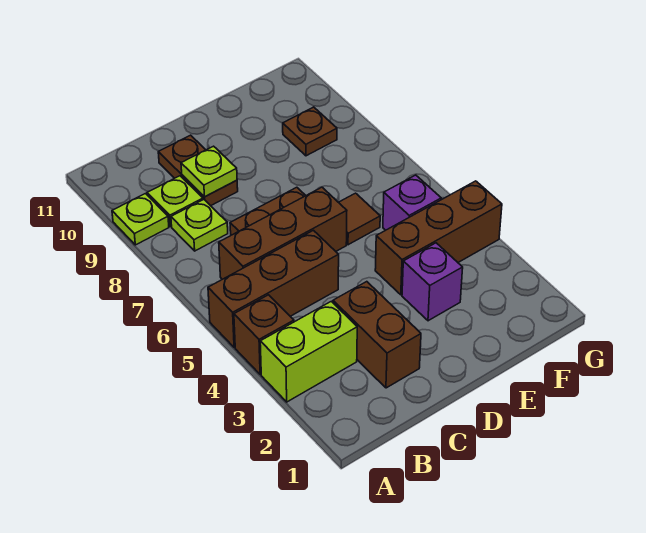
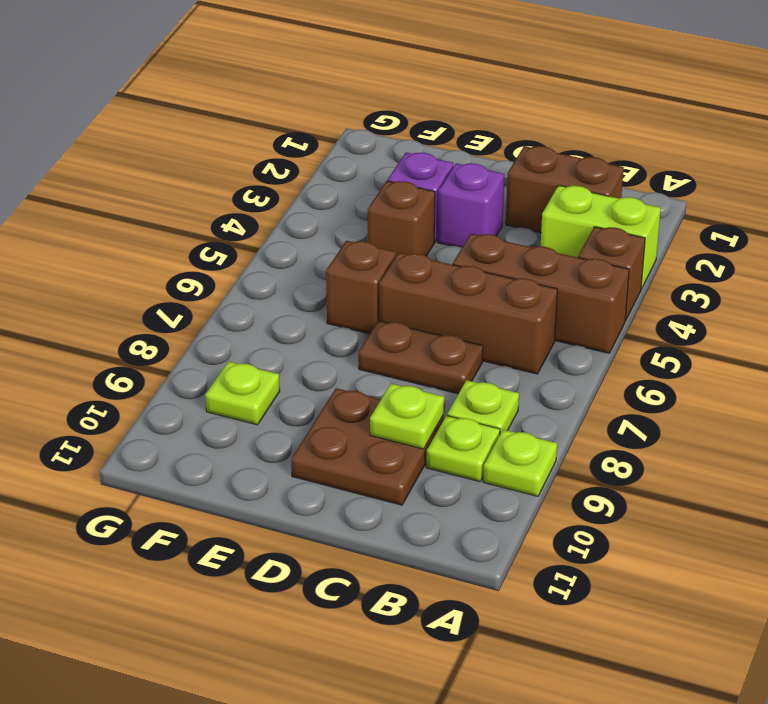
brown 1x2 brick [333,282,421,388] -> brown 1x2 brick turned to [506,146,624,233]
brown 1x2 plate [158,135,238,206] -> brown 2x2 plate [291,388,444,505]
brown 1x3 brick [375,181,502,295] -> brown 1x1 brick [368,181,435,256]
brown 1x1 tile [339,193,380,245] -> brown 1x1 brick [326,241,396,334]
purple 1x1 brick [383,175,441,230] -> purple 1x1 brick moved to [438,163,504,248]
brown 1x1 plate [283,107,337,156] -> lime 1x1 plate [205,362,280,425]

